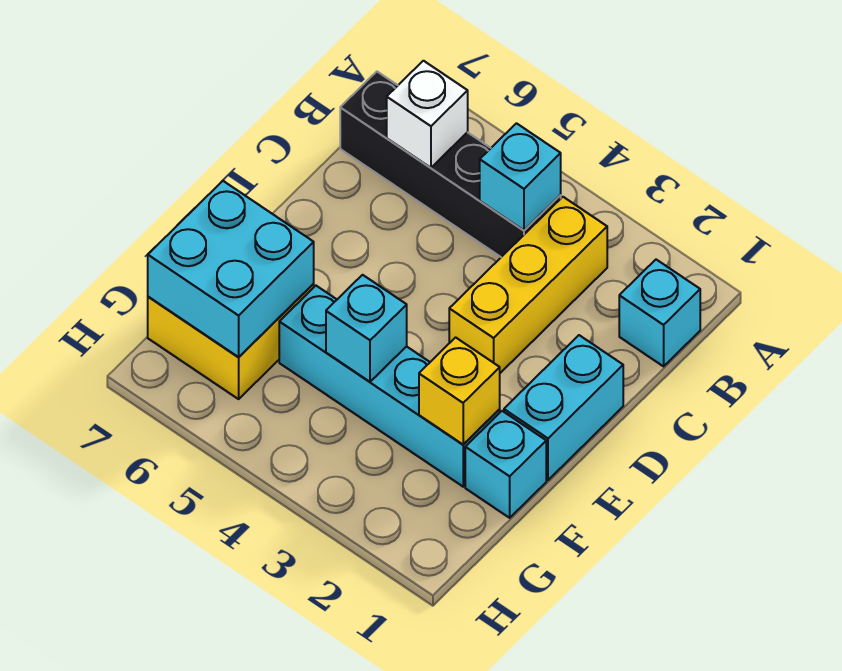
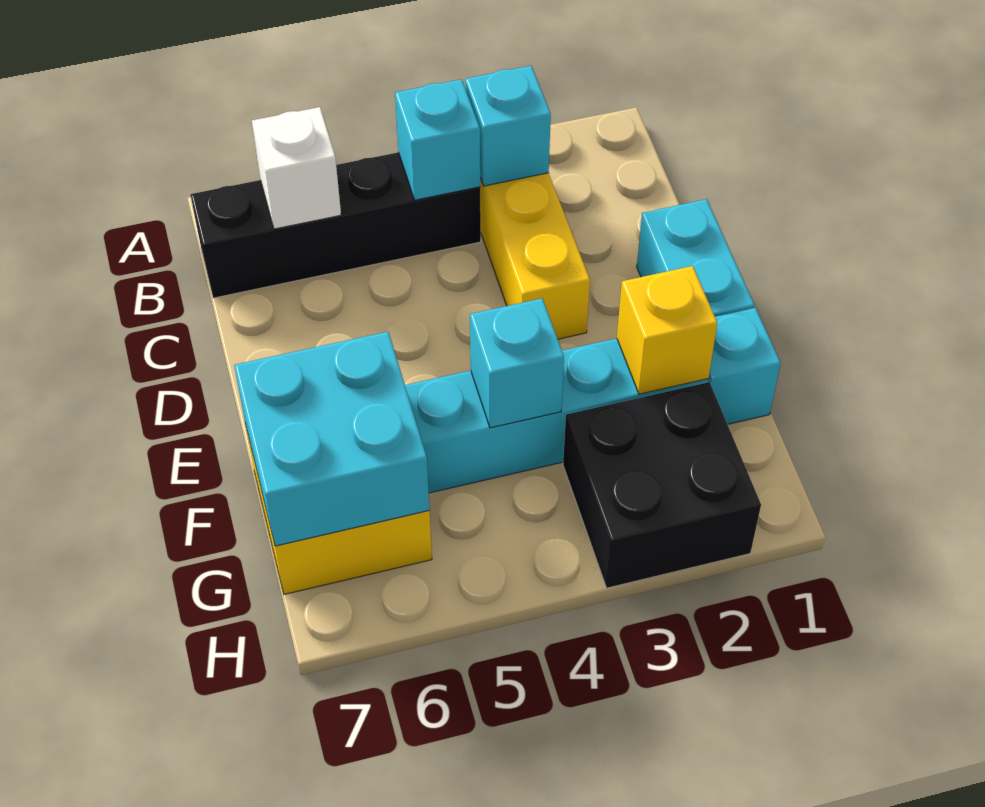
cyan 1x1 brick [619,260,700,366] -> cyan 1x1 brick moved to [465,66,551,186]
none -> black 2x2 brick [563,382,761,588]

